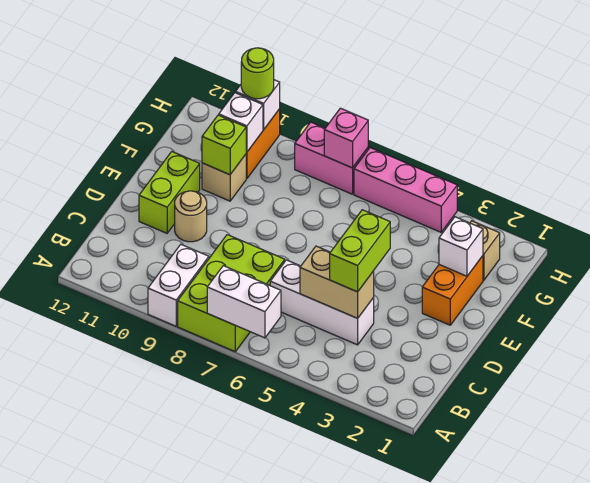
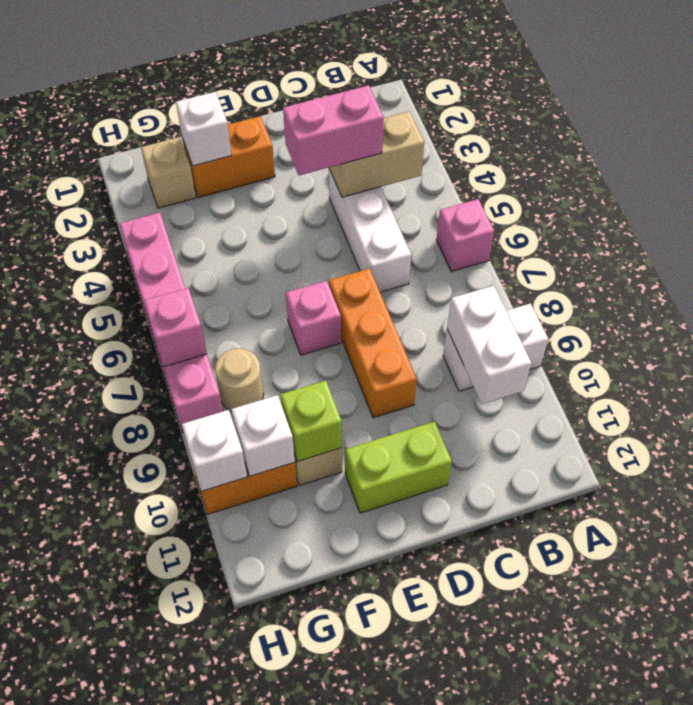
none -> pink 1x1 brick [436,199,494,272]
white 1x2 brick [207,266,281,338] -> white 1x2 brick moved to [447,286,531,404]
lime 2x3 brick [178,235,285,352] -> none
tan 1x2 brick [300,246,374,318] -> tan 1x2 brick turned to [329,112,424,197]
lime 1x2 brick [330,210,390,292] -> pink 1x2 brick [283,85,384,175]
none -> orange 1x3 brick [329,269,417,418]
tan 1x1 round brick [175,191,207,242] -> tan 1x1 round brick moved to [215,348,264,412]
none -> pink 1x1 brick [286,281,341,355]
lime 1x1 round brick [241,48,274,99] -> none

